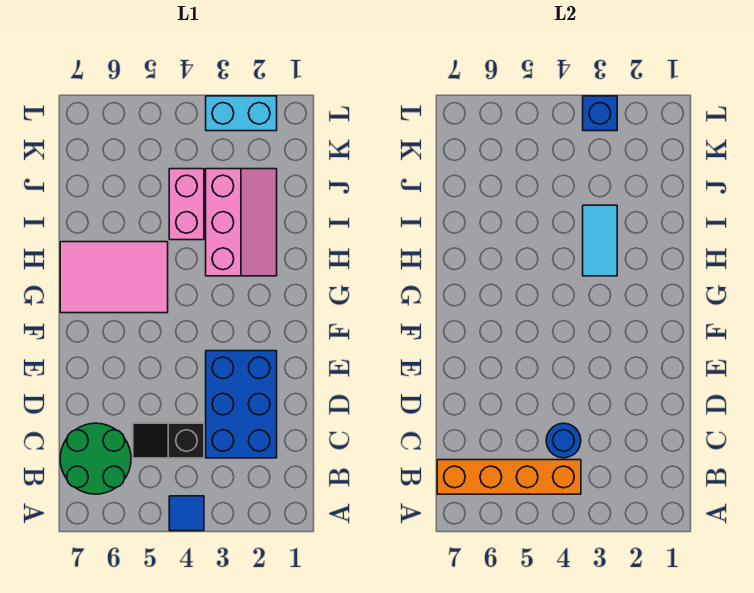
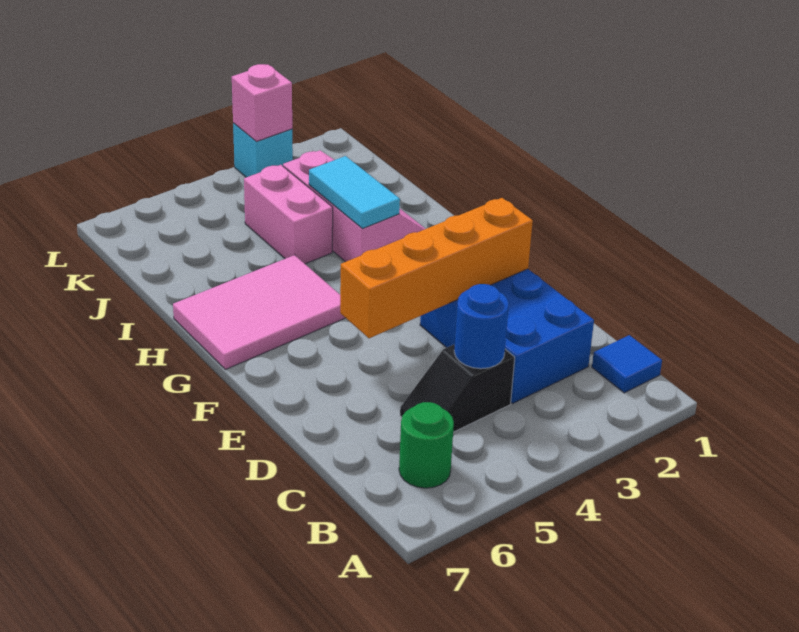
blue 1x1 tile [169,496,204,531] -> blue 1x1 tile moved to [592,335,662,393]
orange 1x4 brick [437,460,581,494] -> orange 1x4 brick moved to [340,198,533,338]
green 2x2 round brick [60,423,131,494] -> green 1x1 round brick [399,402,454,488]
cyan 1x2 brick [206,96,277,131] -> cyan 1x1 brick [233,123,293,177]
blue 1x1 brick [583,96,617,131] -> pink 1x1 brick [232,64,292,142]

